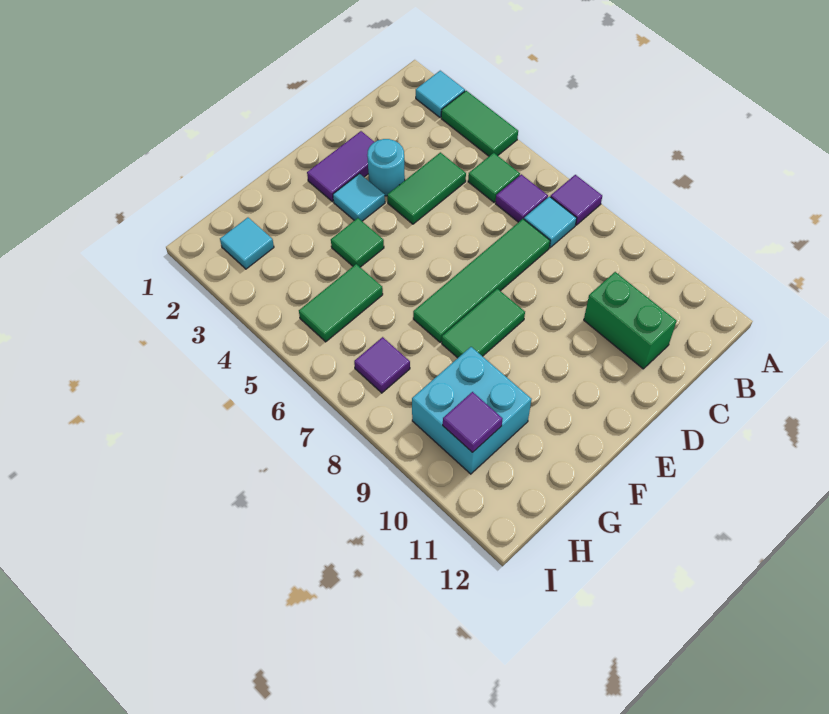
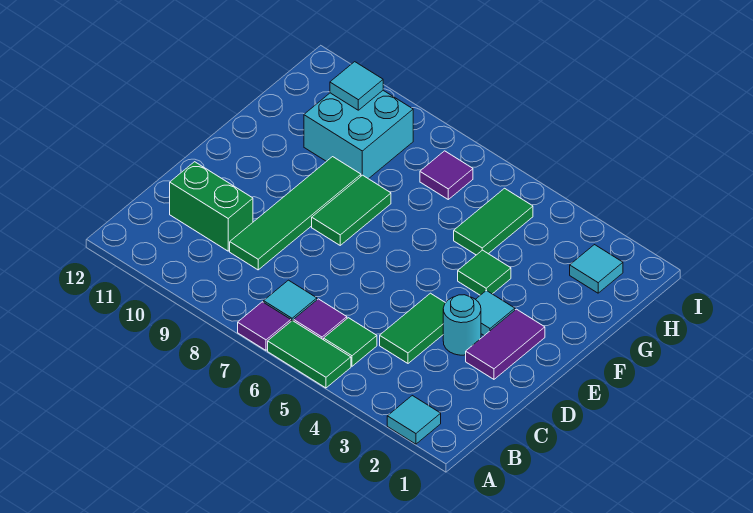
green 1x2 tile [441,91,518,156] -> green 1x2 tile moved to [268,321,351,388]
green 1x4 tile [413,219,550,342] -> green 1x4 tile moved to [230,157,361,270]
purple 1x1 tile [443,392,502,452] -> cyan 1x1 tile [330,62,383,110]

